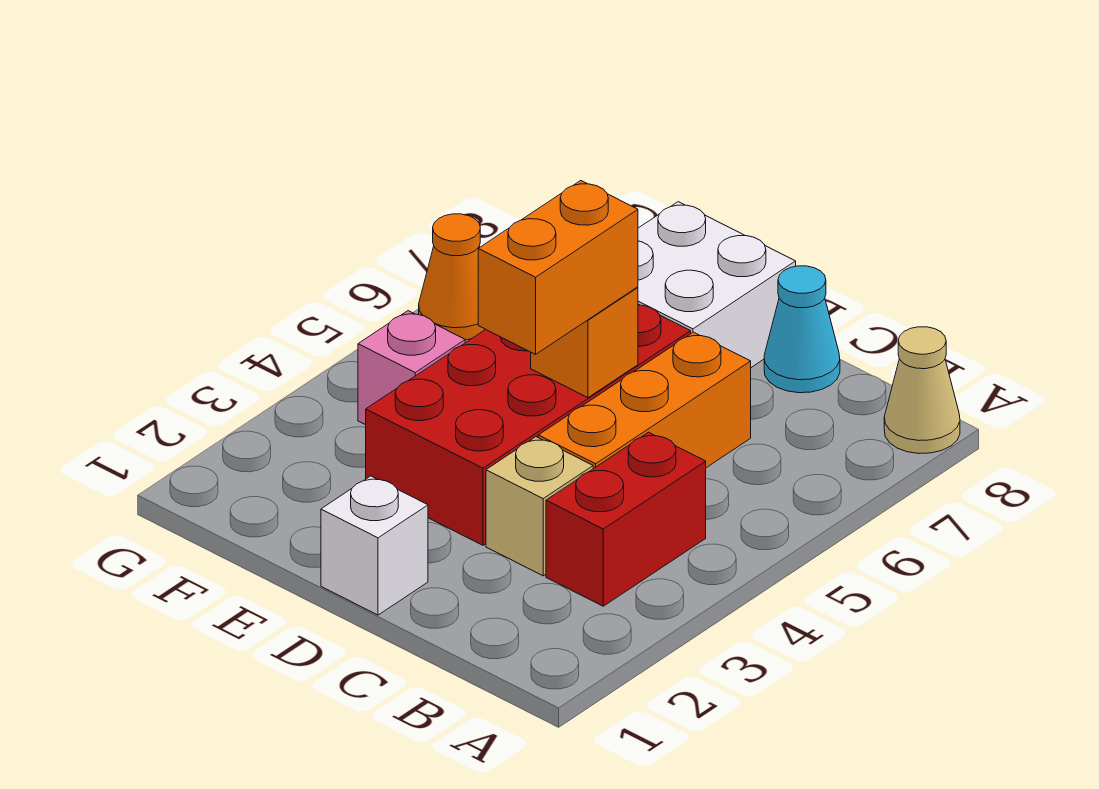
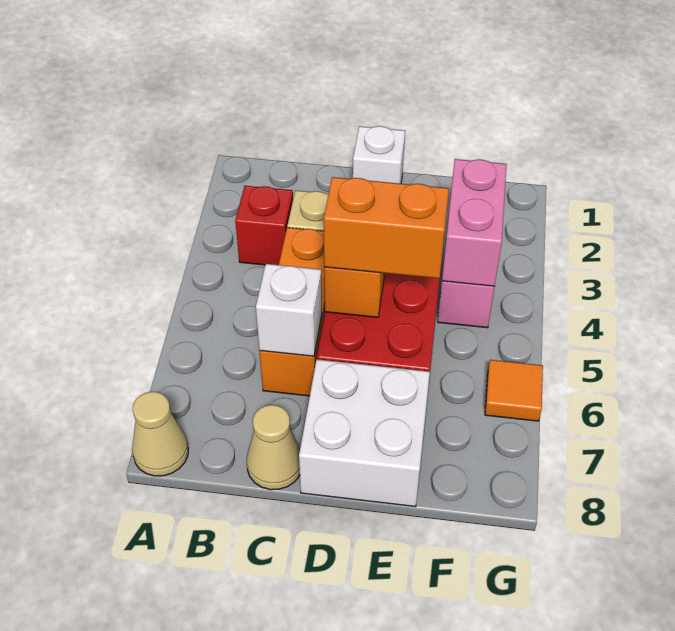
red 1x2 brick [546,432,706,606] -> red 1x1 brick [235,186,293,265]
none -> white 1x1 brick [256,264,322,356]
cyan 1x1 cone [764,266,840,393] -> tan 1x1 cone [247,405,300,490]
orange 1x2 brick [478,181,638,354] -> orange 1x2 brick turned to [324,177,449,279]
none -> pink 1x2 brick [442,159,507,286]
orange 1x1 cone [419,214,485,340] -> orange 1x1 tile [485,360,543,421]

